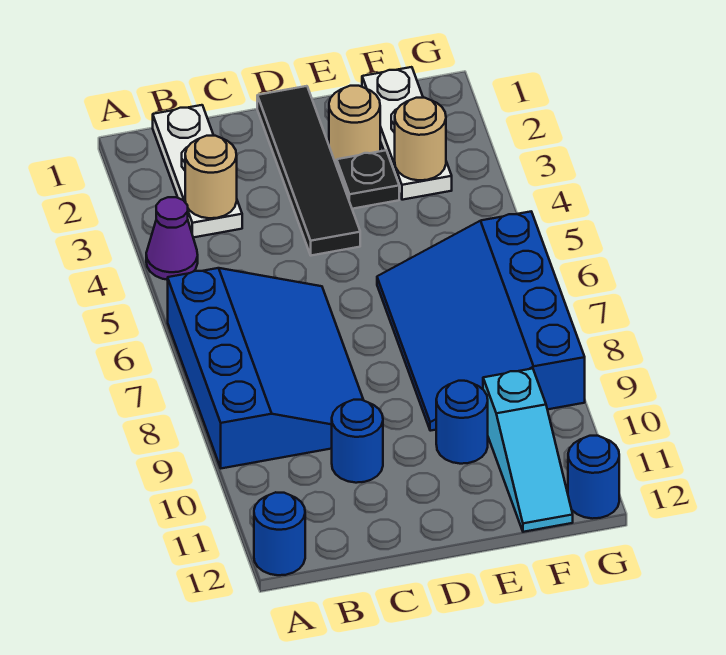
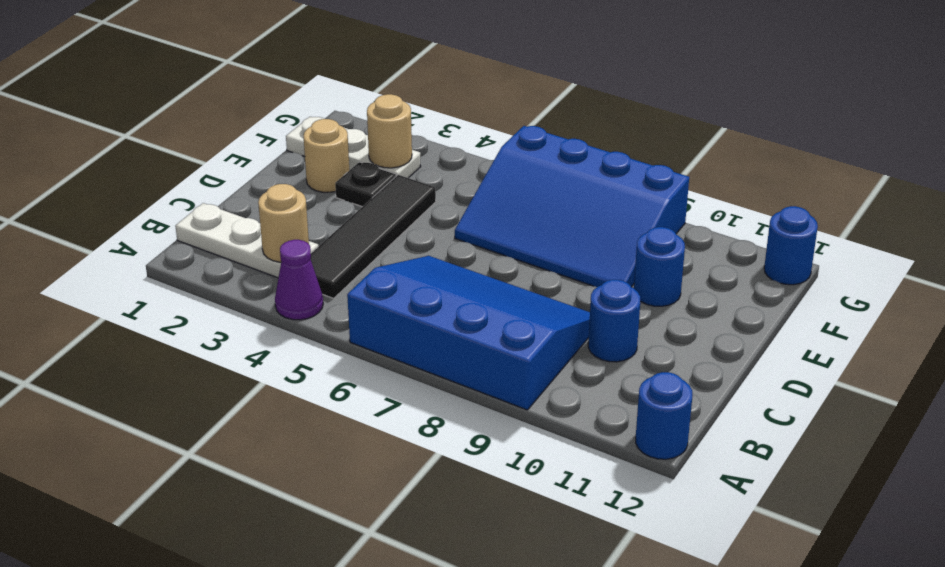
black 1x4 tile [257,86,360,256] -> black 1x4 tile turned to [311,175,436,298]
cyan 1x3 slope [483,369,573,532] -> none

